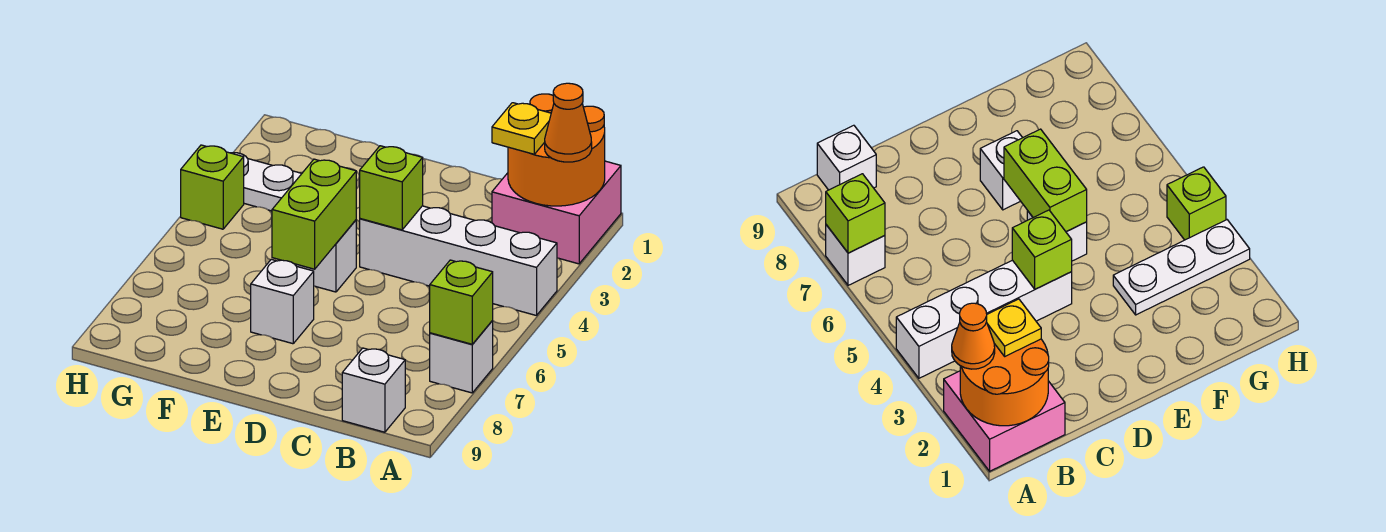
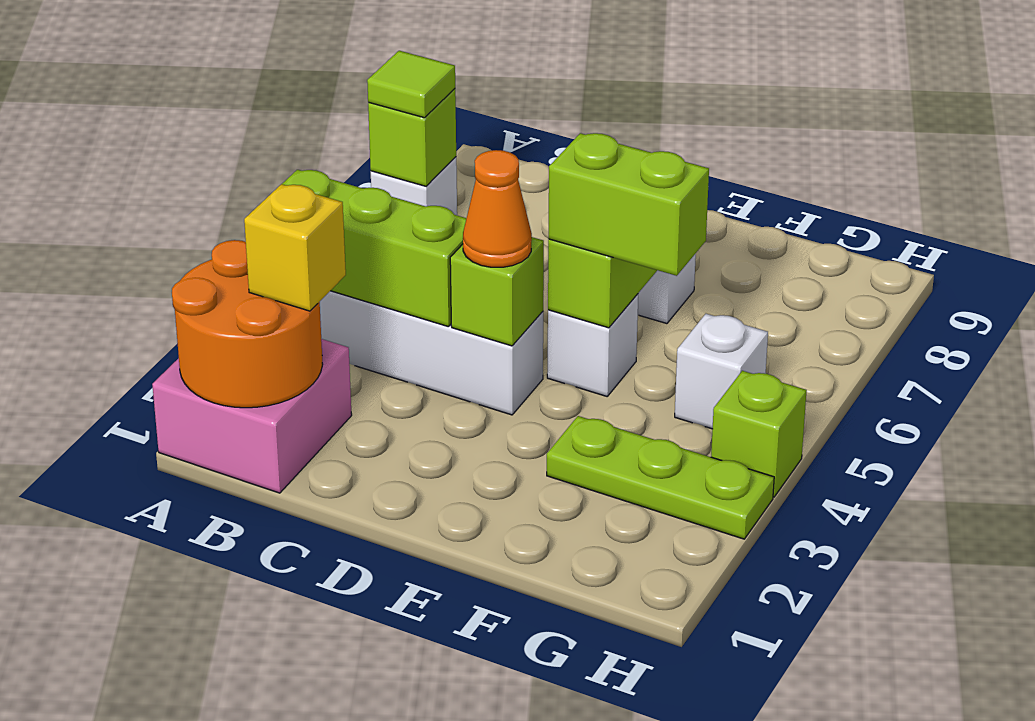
orange 1x1 cone [545,83,592,162] -> orange 1x1 cone moved to [463,150,532,267]
none -> lime 1x3 brick [282,170,466,326]
none -> lime 1x1 tile [367,51,455,118]
yellow 1x1 plate [492,103,551,154] -> yellow 1x1 brick [244,184,346,311]
white 1x1 brick [342,348,405,432] -> white 1x1 brick moved to [675,314,768,429]
none -> lime 1x2 brick [548,133,709,276]
white 1x3 plate [232,153,302,211] -> lime 1x3 plate [547,416,774,539]

